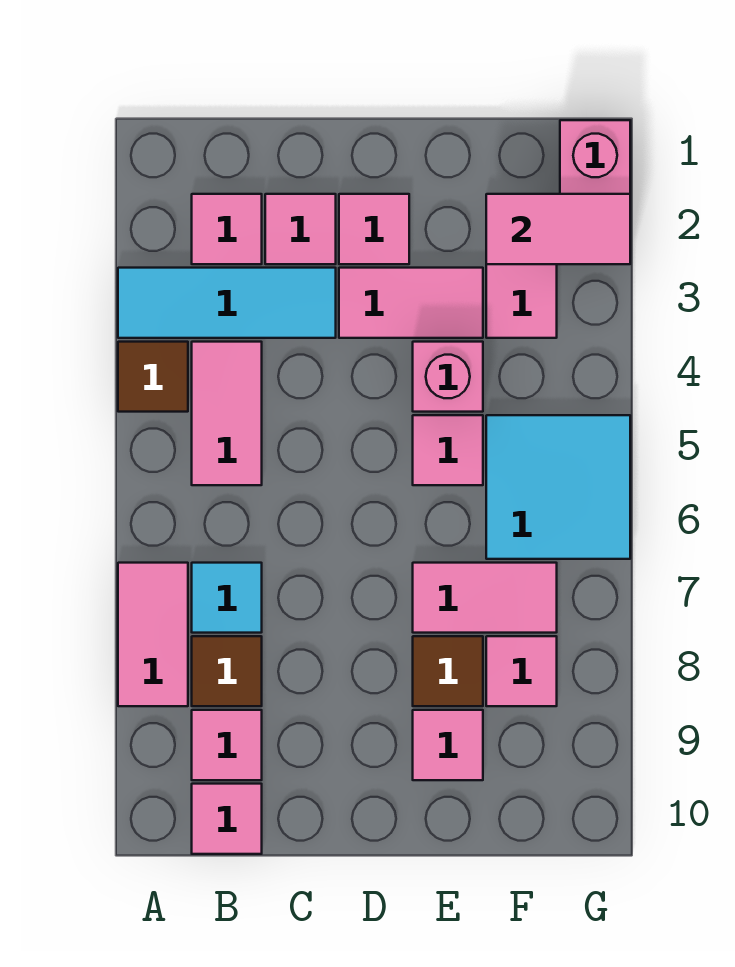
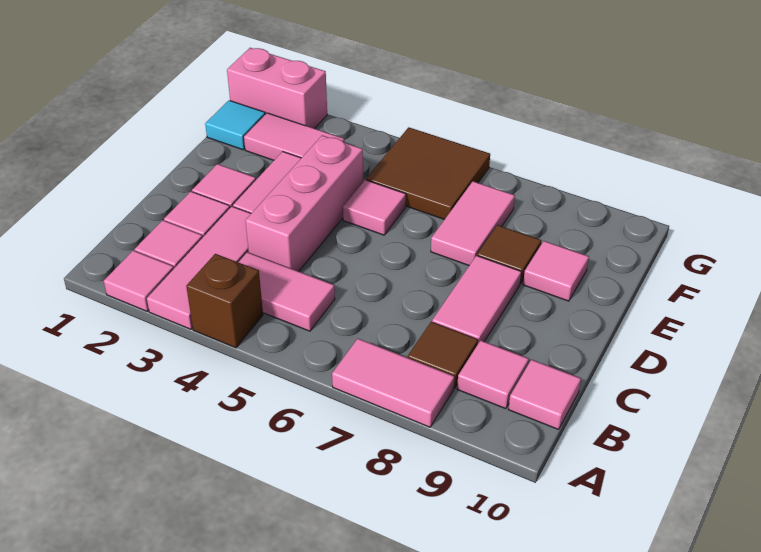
cyan 1x3 tile [118,268,336,338] -> pink 1x3 tile [147,207,251,329]
brown 1x1 tile [118,342,188,412] -> brown 1x1 brick [186,254,263,348]
cyan 1x1 tile [192,563,262,633] -> cyan 1x1 tile moved to [205,100,265,150]
pink 1x1 brick [413,342,483,412] -> pink 1x3 brick [245,135,363,271]
pink 1x2 tile [486,194,630,264] -> pink 1x2 tile moved to [432,256,521,343]
cyan 2x2 tile [486,415,630,559] -> brown 2x2 tile [366,127,490,220]
pink 1x1 tile [486,636,557,706] -> pink 1x1 tile moved to [104,251,174,311]

